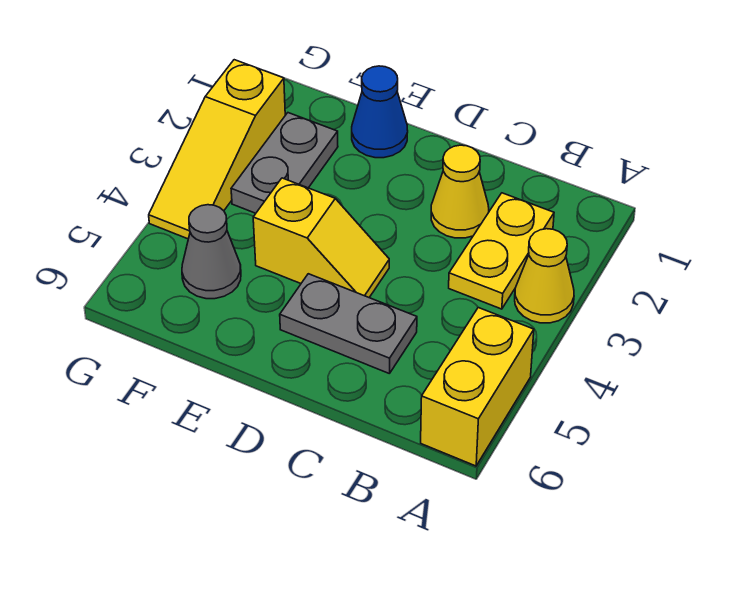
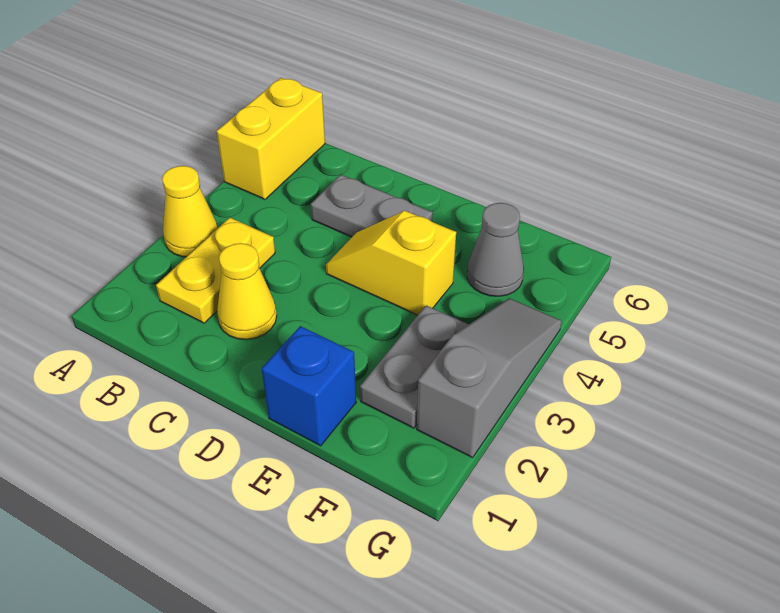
blue 1x1 cone [352,66,408,158] -> blue 1x1 brick [262,326,356,446]
yellow 1x3 slope [149,60,285,239] -> grey 1x3 slope [417,298,562,458]

